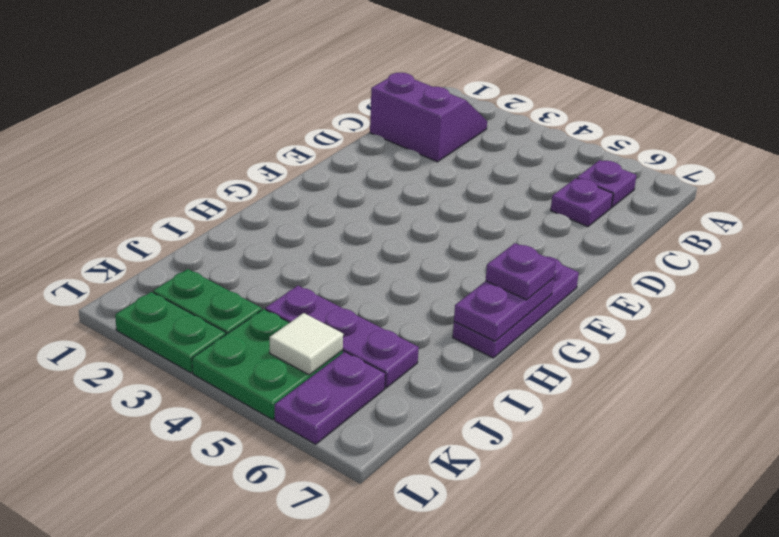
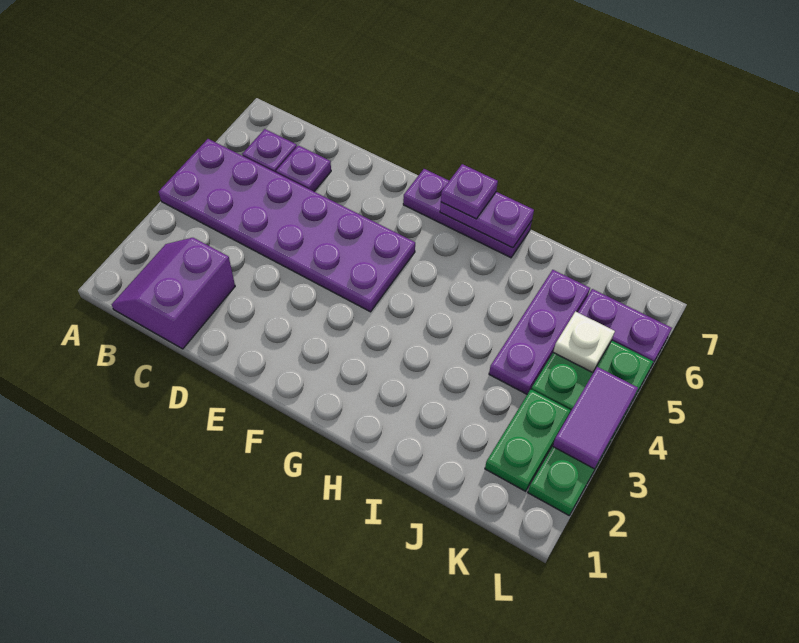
none -> purple 2x6 plate [159,139,415,312]
white 1x1 tile [270,313,343,375] -> white 1x1 plate [553,311,615,373]
none -> purple 1x2 tile [553,367,638,468]

